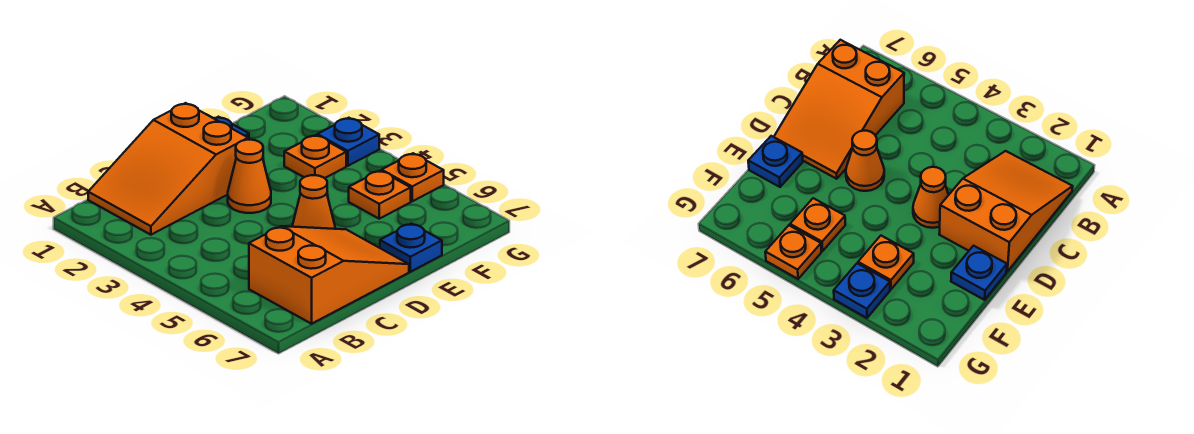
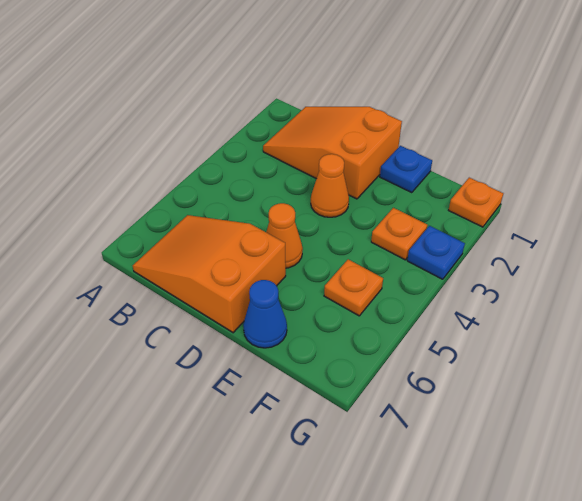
orange 2x3 slope [249,226,409,324] -> orange 2x3 slope turned to [133,215,286,333]
blue 1x1 plate [380,224,442,272] -> blue 1x1 cone [243,280,287,348]
orange 1x1 plate [382,153,444,201] -> orange 1x1 plate moved to [449,178,503,227]

